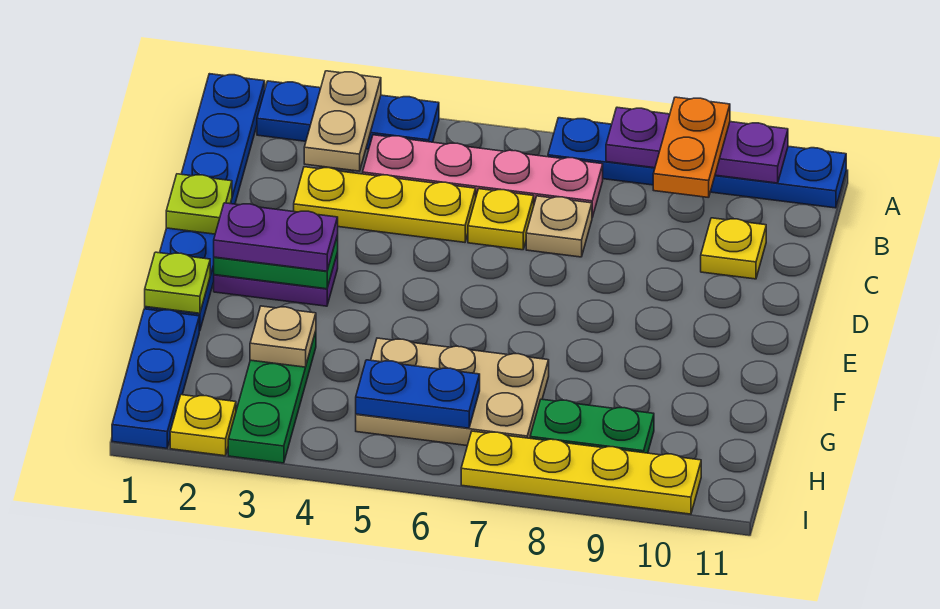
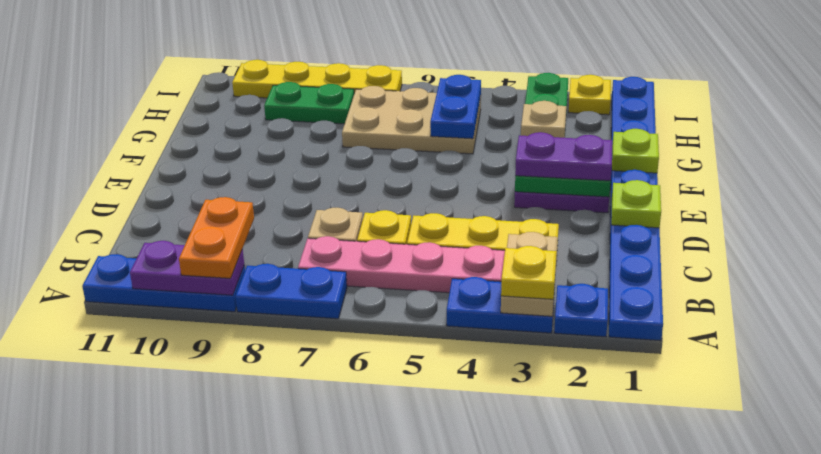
purple 1x3 plate [606,107,788,183] -> purple 1x2 plate [130,241,244,295]
yellow 1x1 plate [701,218,766,279] -> yellow 1x1 plate moved to [501,246,557,299]
blue 1x2 plate [356,360,480,428] -> blue 1x2 plate turned to [430,75,481,139]

